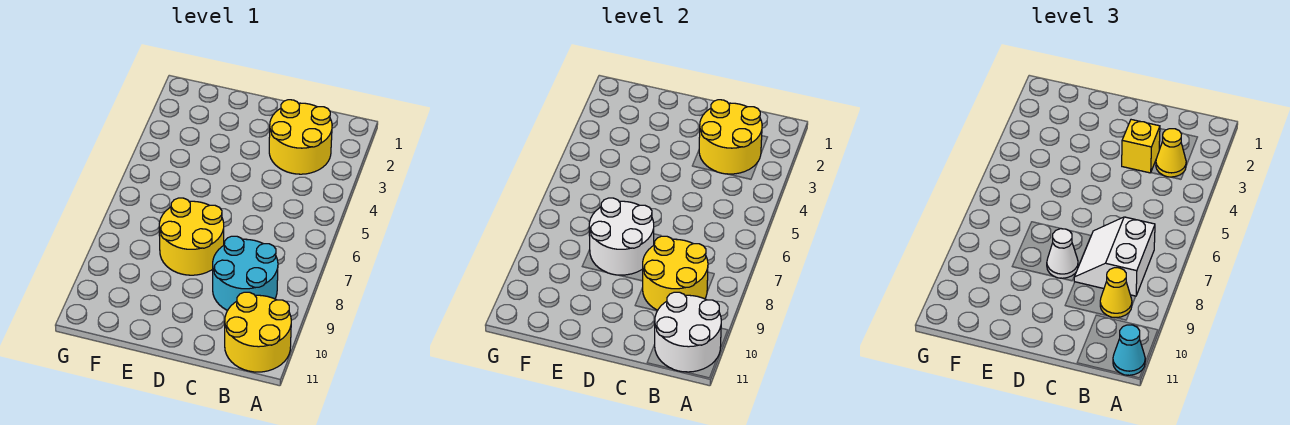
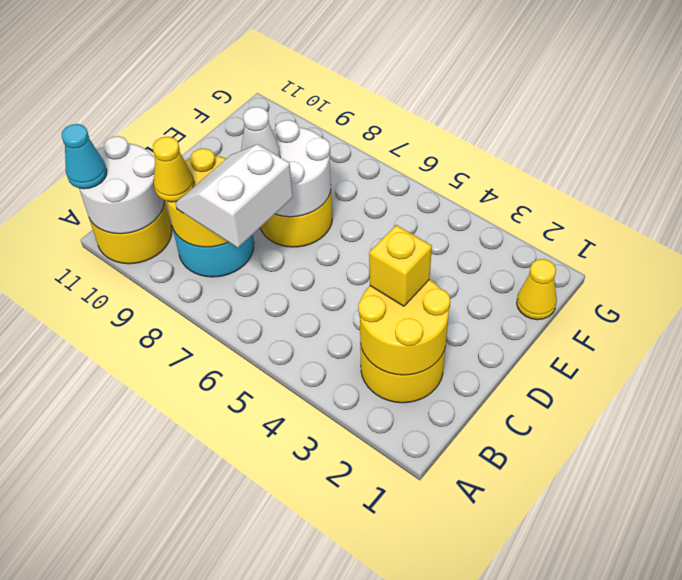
yellow 1x1 cone [1156,129,1186,177] -> yellow 1x1 cone moved to [517,259,557,320]
white 2x2 slope [1074,217,1155,296] -> white 2x2 slope turned to [176,144,293,248]

